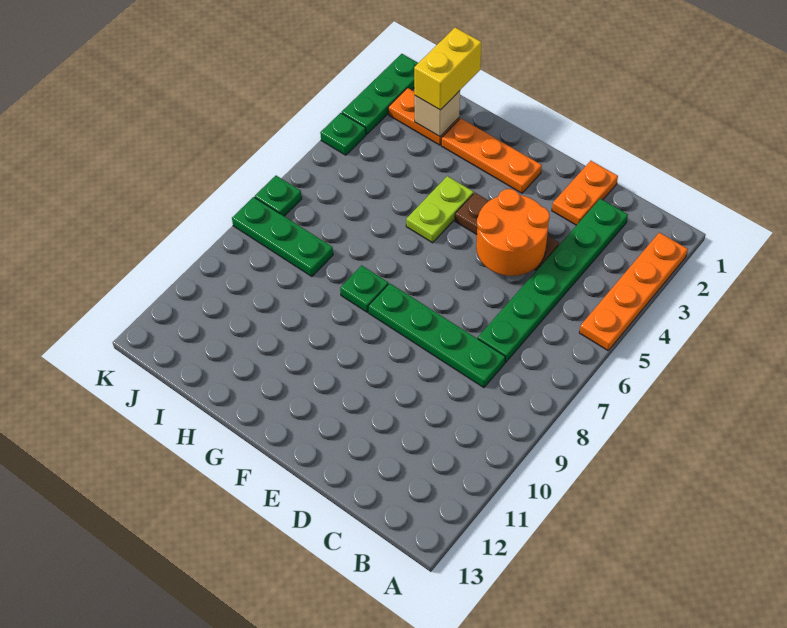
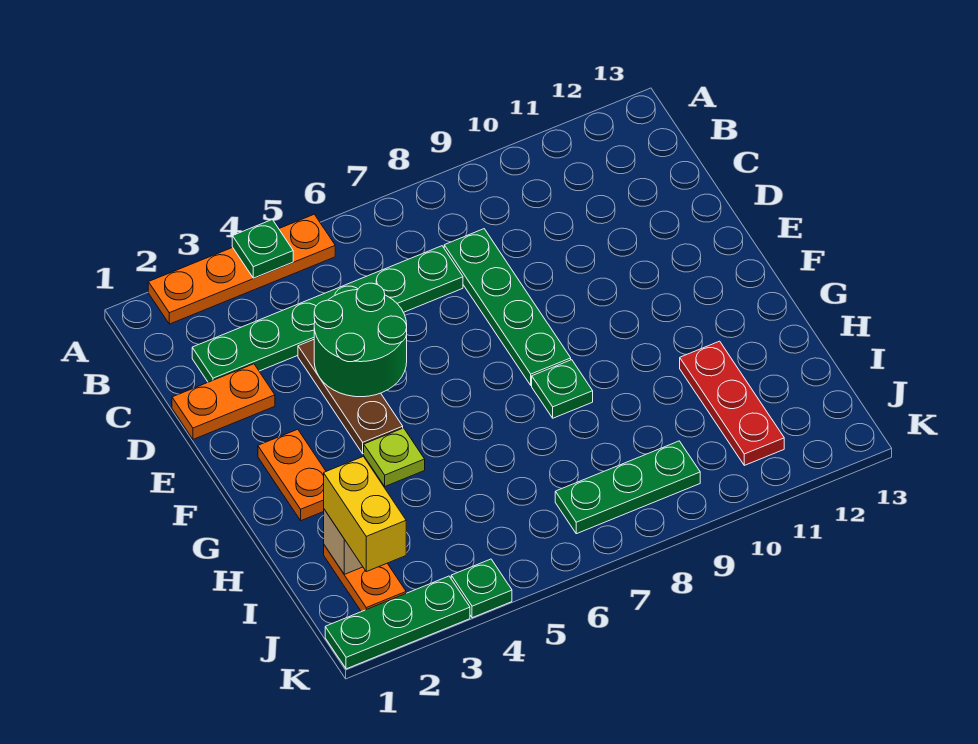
orange 2x2 round brick [476,189,550,276] -> green 2x2 round brick [314,283,407,397]
orange 1x3 plate [441,118,542,193] -> orange 1x2 plate [258,429,326,521]
lime 1x2 plate [406,176,474,243] -> lime 1x1 plate [364,428,425,486]
none -> red 1x3 plate [680,341,784,465]
yellow 1x2 brick [414,28,481,110] -> yellow 1x2 brick turned to [324,456,406,572]
green 1x3 plate [232,197,333,277] -> green 1x3 plate turned to [555,441,700,534]
green 1x1 plate [255,176,302,216] -> green 1x1 plate moved to [232,220,293,278]

